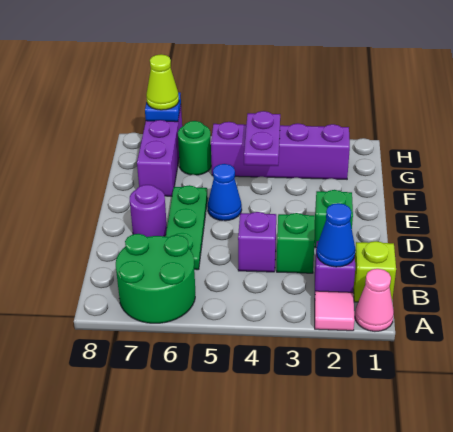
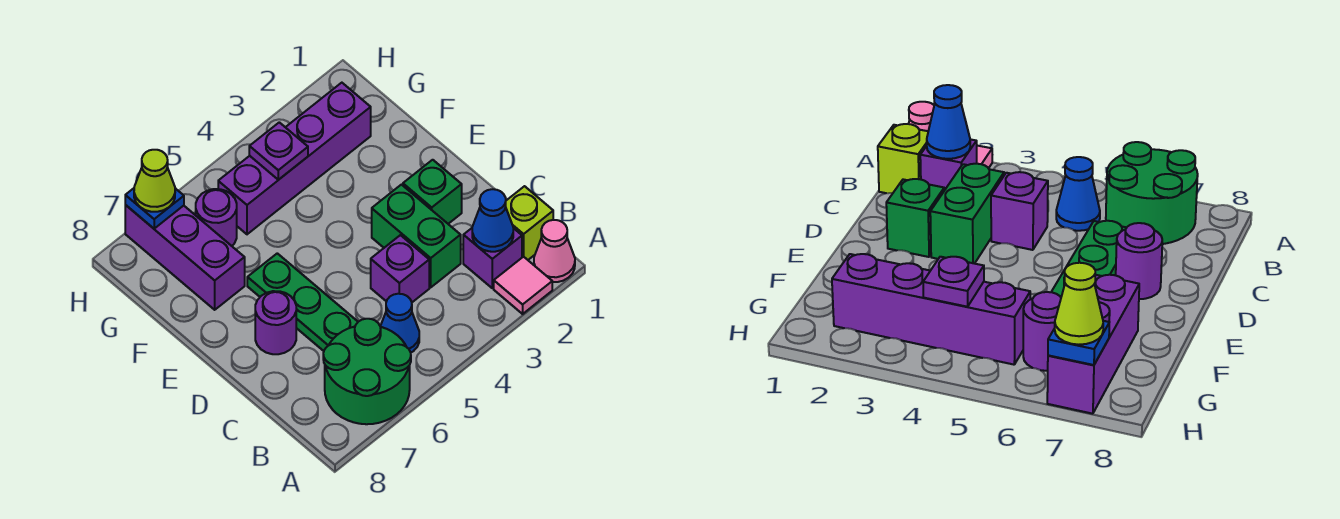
green 1x1 brick [277,213,315,273] -> green 1x2 brick [372,185,461,287]
blue 1x1 cone [208,164,242,221] -> blue 1x1 cone moved to [380,294,419,352]
purple 1x2 plate [244,111,280,166] -> purple 1x1 plate [249,122,308,180]
green 1x1 round brick [178,121,211,175] -> purple 1x1 round brick [196,189,237,246]

